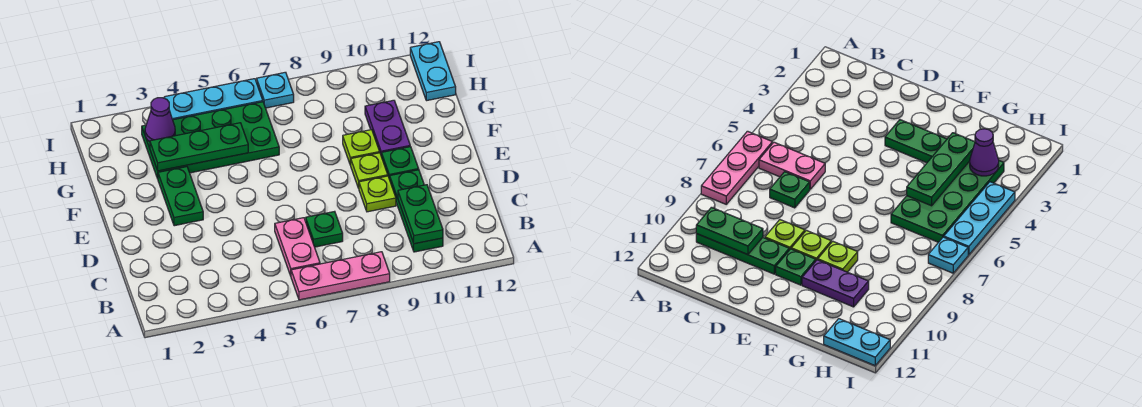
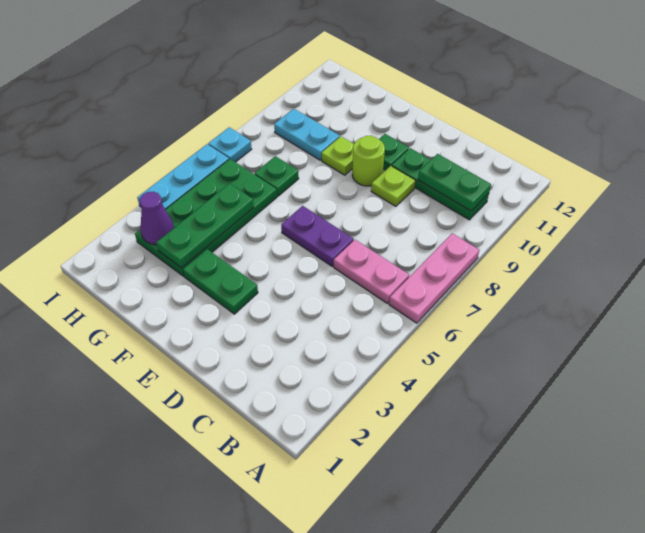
green 1x1 plate [306,211,343,247] -> green 1x1 plate moved to [255,156,299,196]
lime 1x1 plate [351,153,388,188] -> lime 1x1 round brick [352,136,385,186]
purple 1x2 plate [365,100,410,154] -> purple 1x2 plate moved to [281,206,354,266]
cyan 1x2 plate [410,42,456,101] -> cyan 1x2 plate moved to [274,109,340,160]

